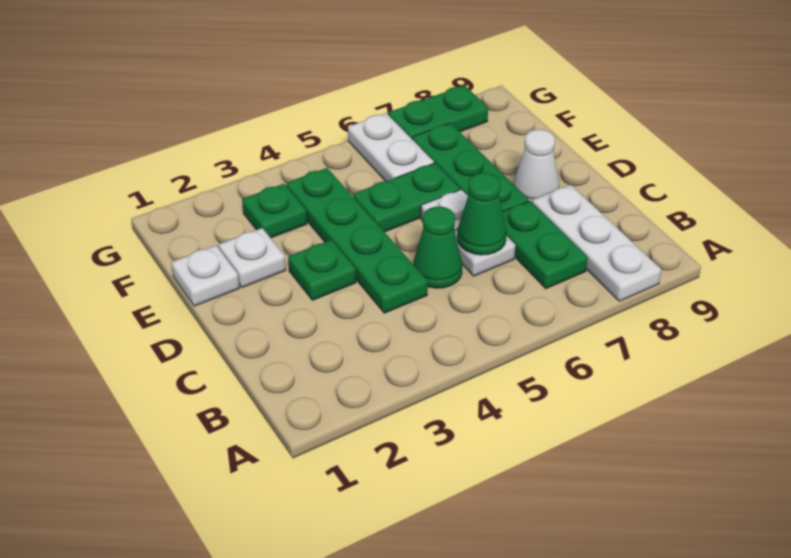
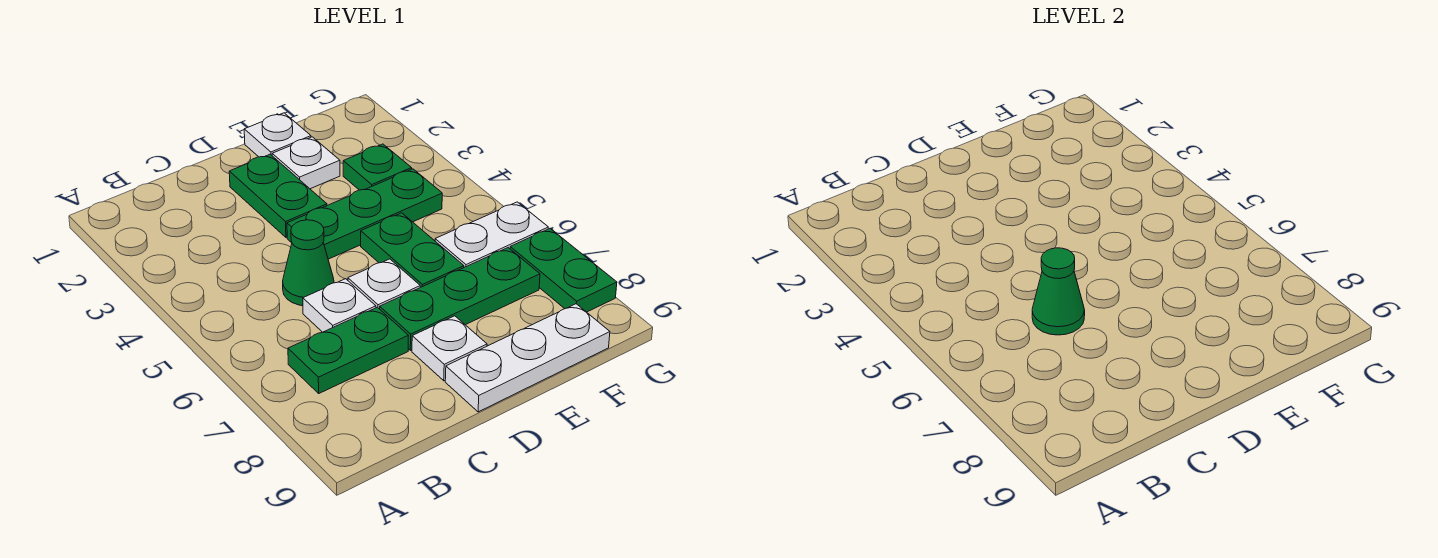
white 1x3 plate [532,185,661,301] -> white 1x3 plate moved to [445,304,610,412]
green 1x4 plate [286,168,428,313] -> green 1x3 plate [287,169,442,259]
green 1x1 plate [288,240,356,300] -> green 1x2 plate [229,154,327,237]
white 1x1 cone [513,130,559,202] -> white 1x1 plate [412,316,487,381]

